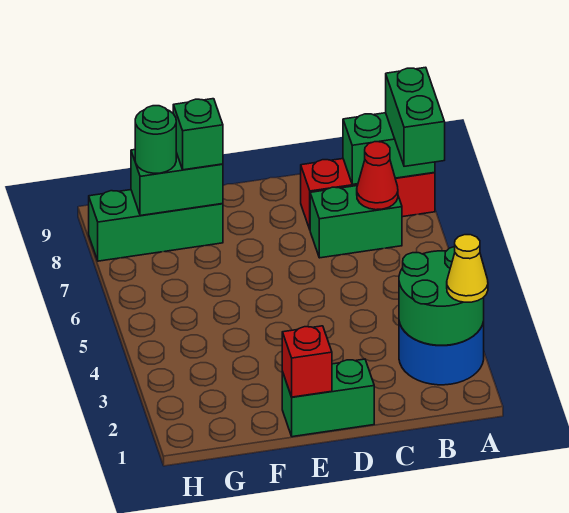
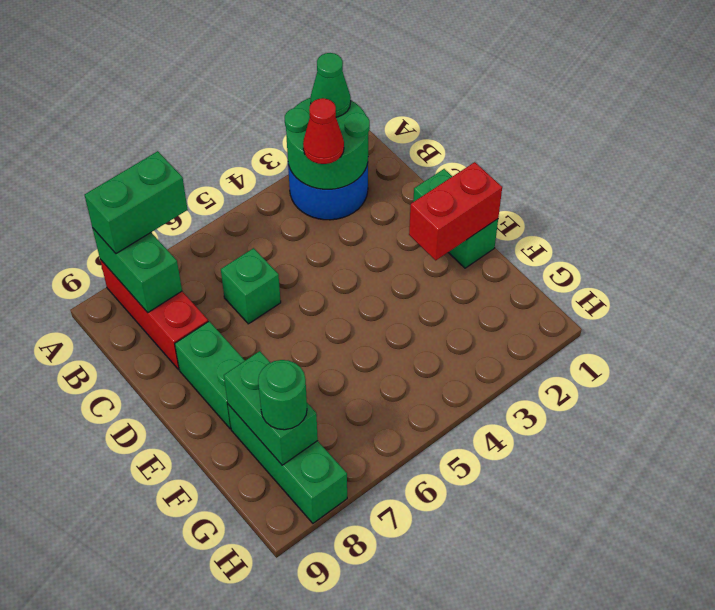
yellow 1x1 cone [447,235,488,302] -> green 1x1 cone [311,53,351,117]
green 1x2 brick [310,186,402,258] -> green 1x2 brick moved to [175,321,245,429]
red 1x1 cone [357,142,398,210] -> red 1x1 cone moved to [303,98,344,164]
red 1x1 brick [282,326,332,397] -> red 1x2 brick [409,162,502,260]
green 1x1 brick [173,99,223,170] -> green 1x1 brick moved to [221,248,281,324]

